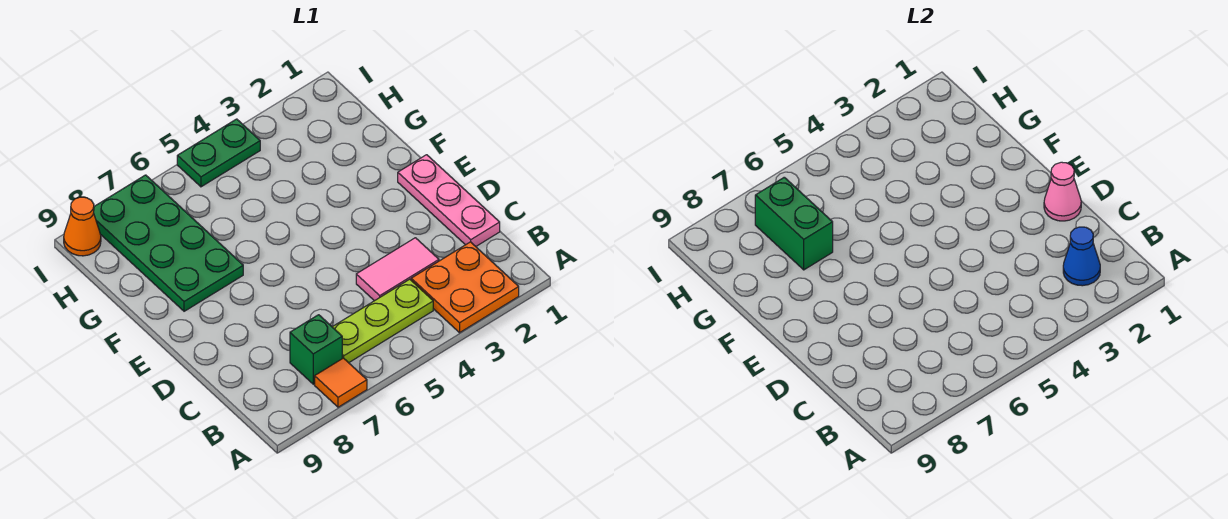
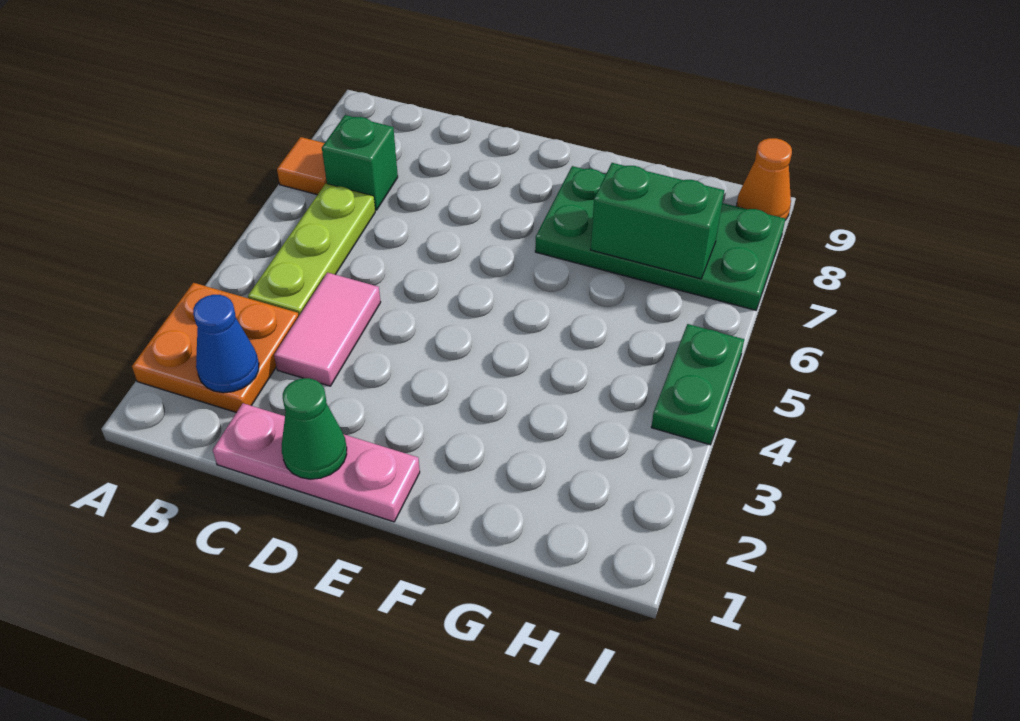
pink 1x1 cone [1044,162,1081,221] -> green 1x1 cone [282,378,347,479]

